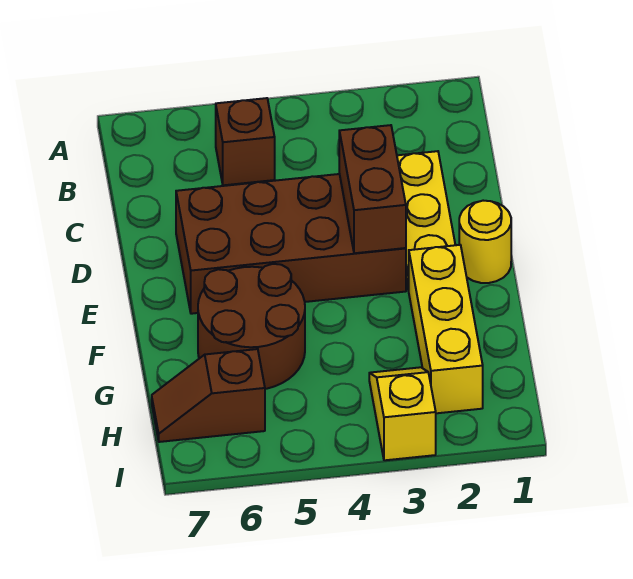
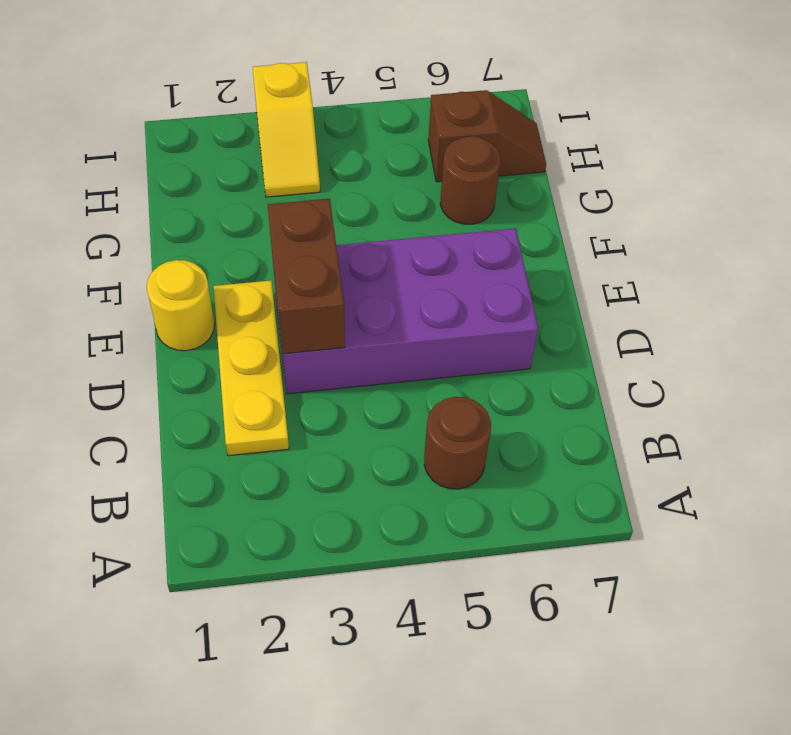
brown 1x1 brick [216,98,275,185] -> brown 1x1 round brick [424,397,491,489]
brown 2x4 brick [176,174,406,314] -> purple 2x4 brick [272,228,538,394]
yellow 1x3 brick [408,245,483,413] -> none
brown 2x2 round brick [198,264,305,389] -> brown 1x1 round brick [440,136,500,224]

